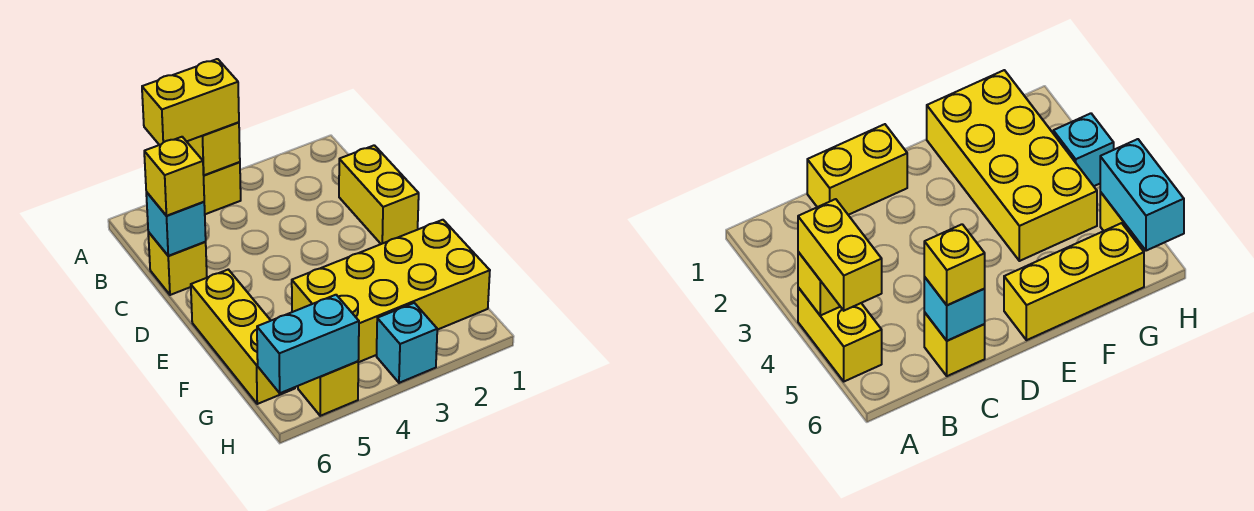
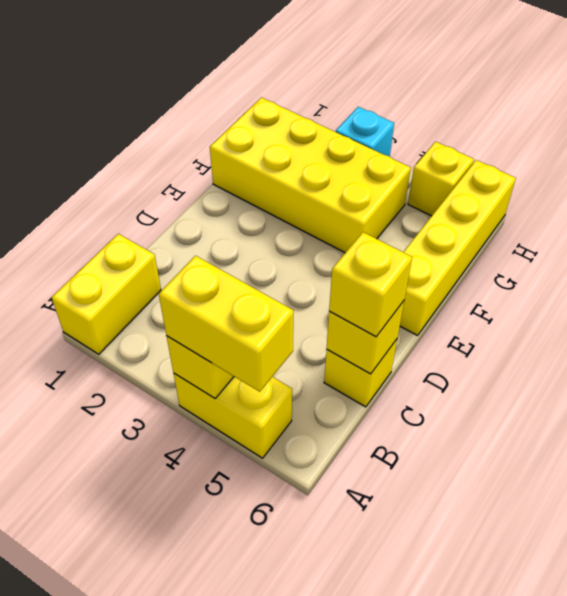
yellow 1x2 brick [339,145,419,244] -> yellow 1x2 brick moved to [52,234,161,354]
cyan 1x1 brick [146,192,206,256] -> yellow 1x1 brick [327,301,404,374]
yellow 1x3 brick [191,270,295,404] -> yellow 1x4 brick [400,160,516,336]
cyan 1x2 brick [257,295,359,393] -> none

